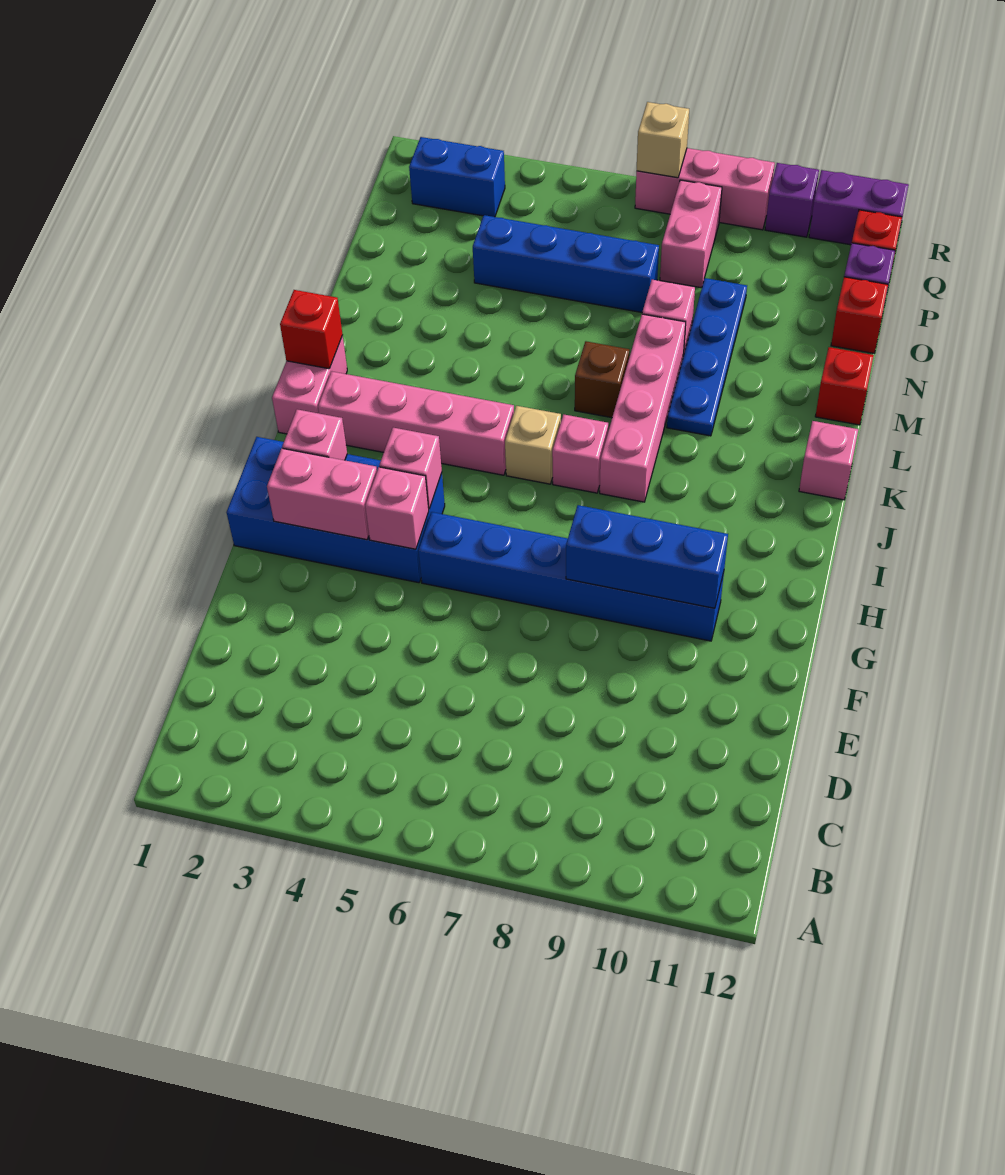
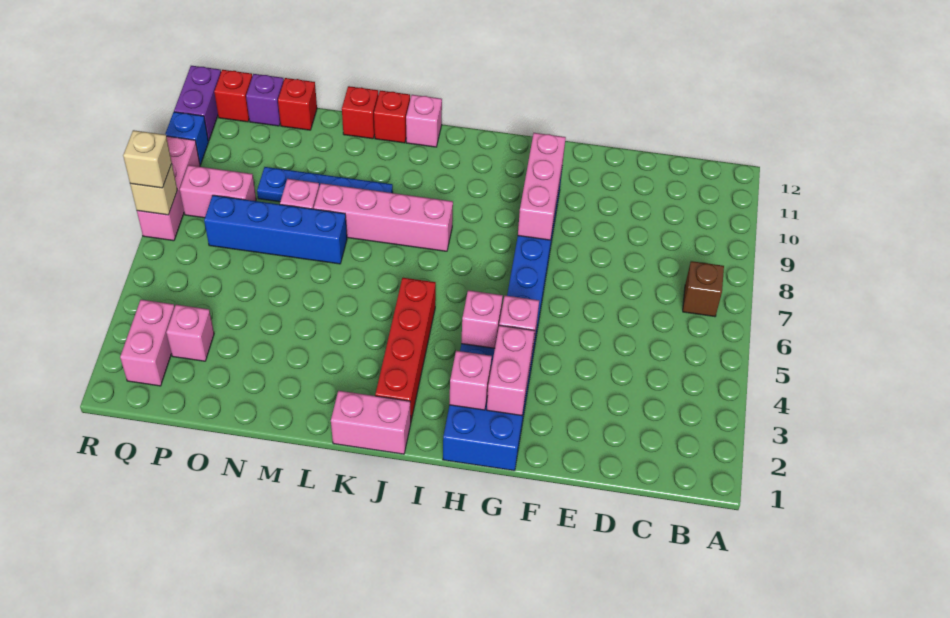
blue 1x3 brick [566,505,728,608] -> pink 1x3 brick [518,133,566,240]
pink 1x4 brick [318,371,514,475] -> red 1x4 brick [375,278,436,420]
tan 1x1 brick [505,406,561,484] -> tan 1x1 brick moved to [123,130,172,188]
pink 1x1 brick [552,414,608,493] -> pink 1x1 brick moved to [166,305,214,361]
red 1x1 brick [280,290,343,369] -> red 1x1 brick moved to [374,91,410,143]
brown 1x1 brick [575,341,629,418] -> brown 1x1 brick moved to [683,261,724,317]
blue 1x4 brick [473,215,659,312] -> blue 1x4 brick turned to [204,195,347,264]
blue 1x2 brick [409,137,505,217] -> pink 1x2 brick [120,300,175,386]
purple 1x1 brick [765,163,819,237] -> blue 1x1 brick [165,112,209,165]

